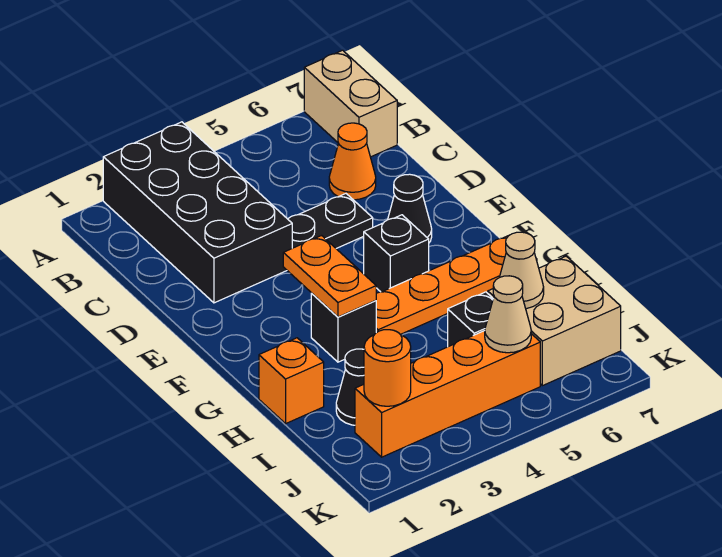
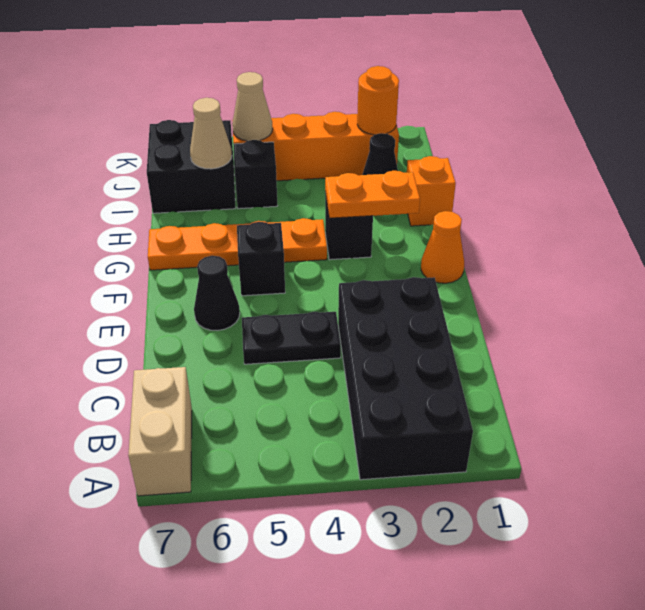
orange 1x1 cone [329,123,376,200] -> orange 1x1 cone moved to [421,211,464,283]
orange 1x2 plate [283,236,376,317] -> orange 1x2 plate turned to [325,171,420,218]
tan 2x2 brick [488,256,621,386] -> black 2x2 brick [147,120,235,213]

